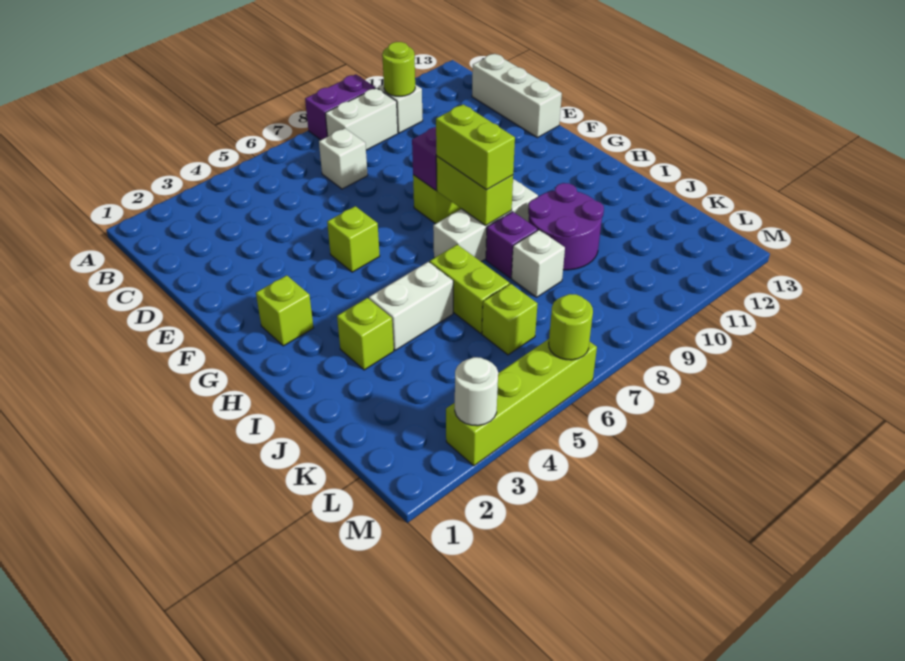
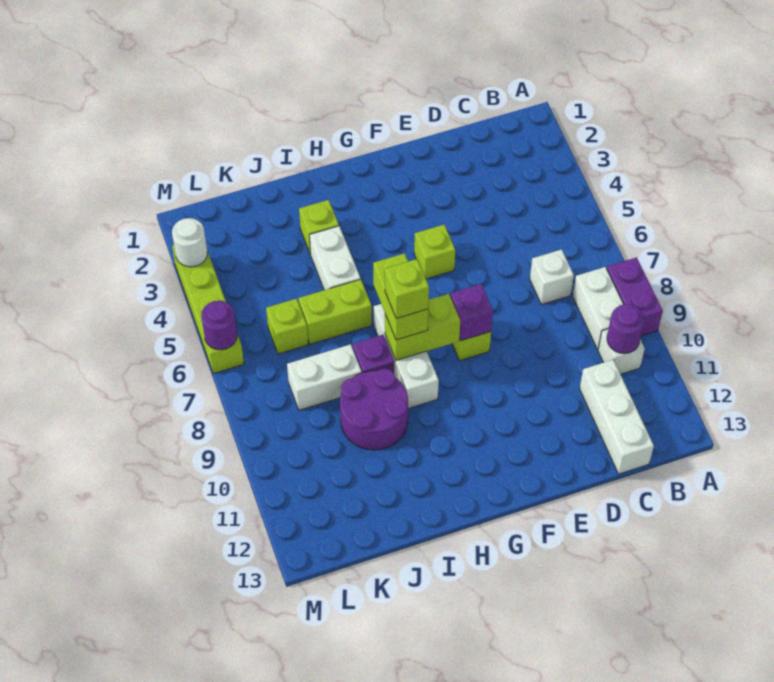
lime 1x1 round brick [382,42,415,96] -> purple 1x1 round brick [607,304,644,354]
white 1x3 brick [472,54,562,138] -> white 1x3 brick turned to [580,360,654,474]
lime 1x1 brick [256,275,314,346] -> lime 1x1 brick moved to [384,259,429,318]
lime 1x2 brick [436,104,515,190] -> lime 1x2 brick turned to [373,253,428,340]
white 1x1 brick [512,230,565,297] -> white 1x2 brick [287,344,362,410]
lime 1x1 round brick [549,294,593,360] -> purple 1x1 round brick [201,301,237,350]

